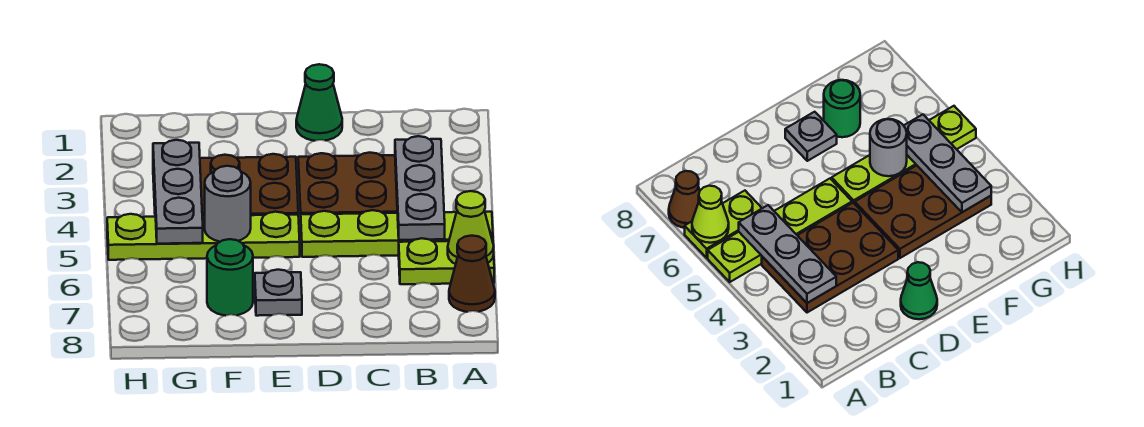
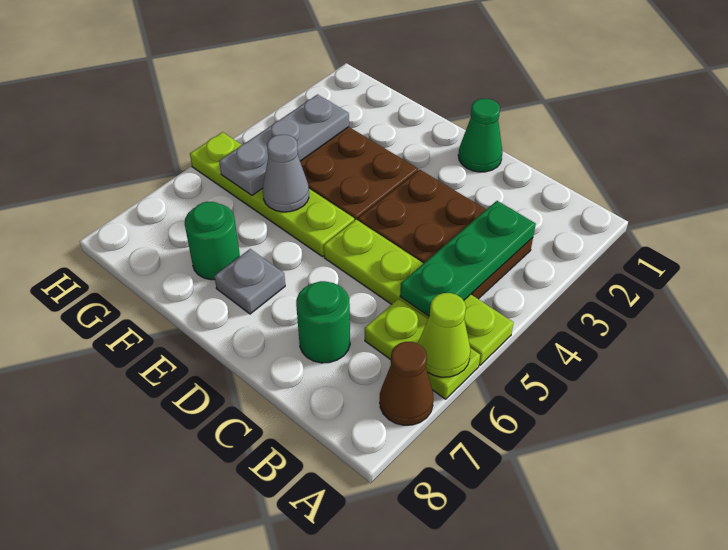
grey 1x3 plate [395,136,445,240] -> green 1x3 plate [400,201,536,316]
none -> green 1x1 round brick [296,281,350,363]
grey 1x1 round brick [205,166,251,242] -> grey 1x1 cone [263,135,309,212]

